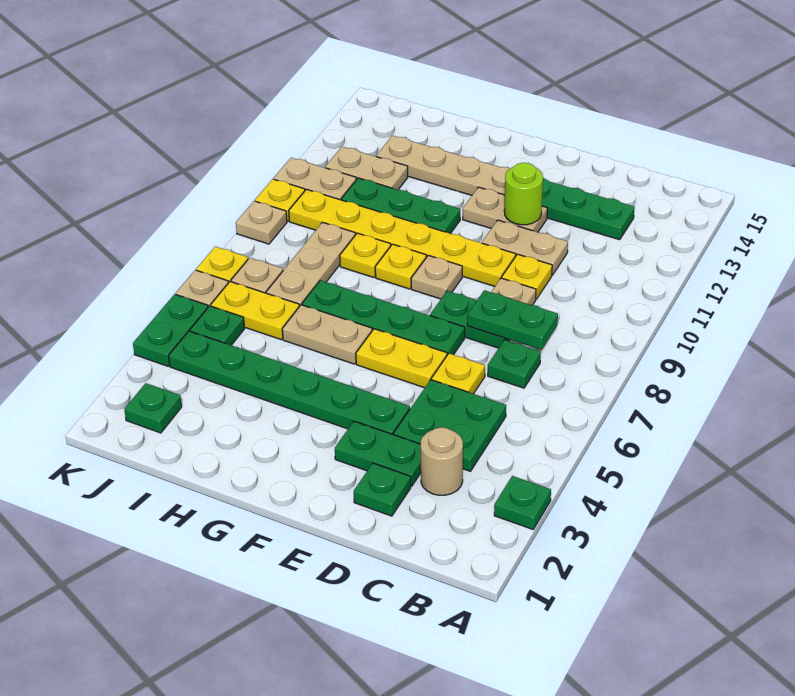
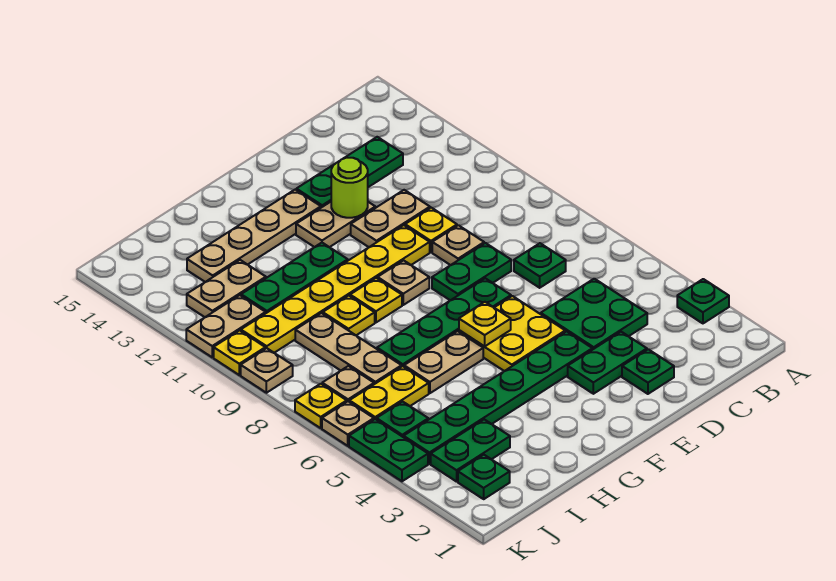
tan 1x1 round brick [421,427,463,495] -> none
green 1x2 plate [467,290,558,350] -> green 1x2 plate moved to [431,419,510,482]
yellow 1x1 plate [431,353,485,394] -> yellow 1x1 plate moved to [459,302,511,347]
yellow 1x2 plate [356,329,447,388] -> yellow 2x2 plate [459,296,565,371]

